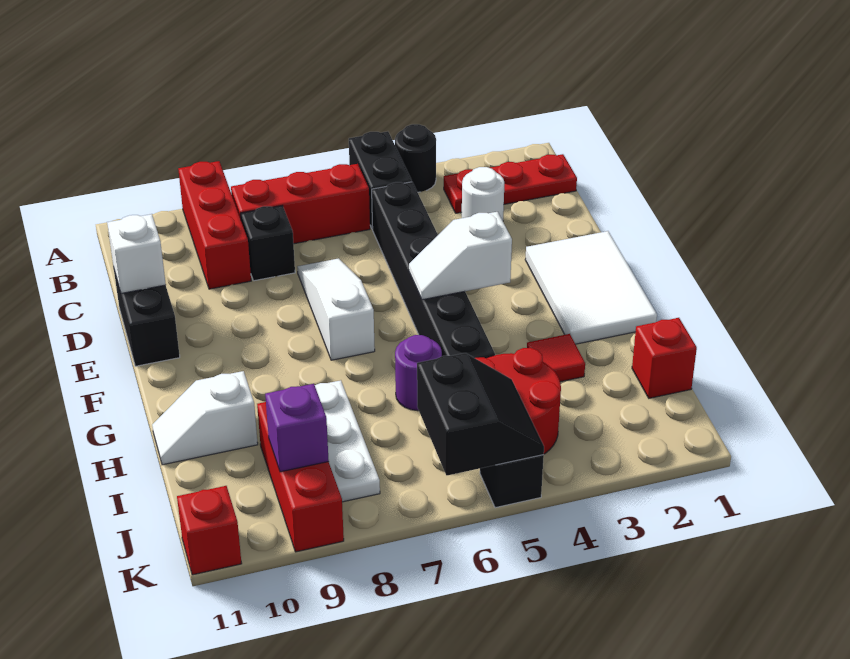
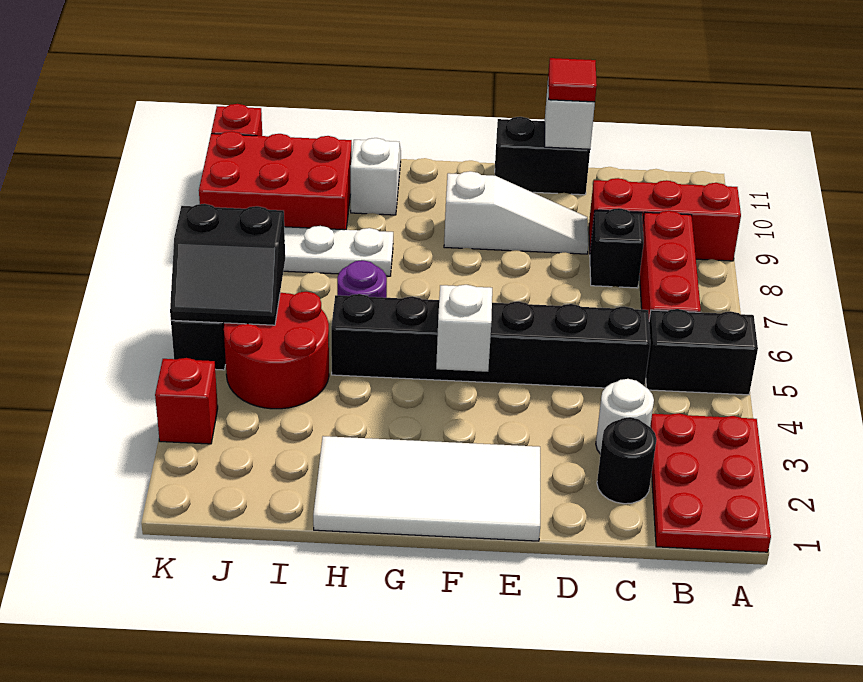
black 1x1 round brick [395,124,436,192] -> black 1x1 round brick moved to [597,417,657,504]
red 1x3 plate [444,154,577,213] -> red 2x3 plate [650,413,771,552]
white 1x3 slope [297,258,375,360] -> white 1x3 slope moved to [444,171,588,254]
white 2x3 tile [525,231,657,344] -> white 2x4 tile [313,436,540,541]
red 1x1 tile [527,334,585,382] -> red 1x1 tile moved to [548,58,597,102]
red 1x1 brick [632,318,697,398] -> red 1x1 brick moved to [155,358,218,444]
red 1x3 brick [257,402,344,552] -> red 2x3 brick [199,131,352,230]
purple 1x1 brick [265,384,329,472] -> none

